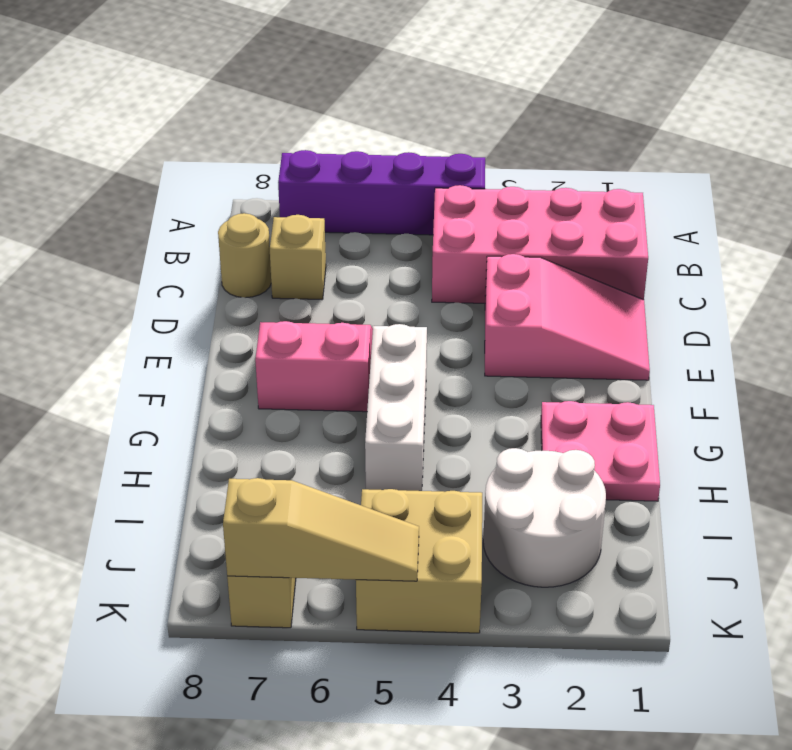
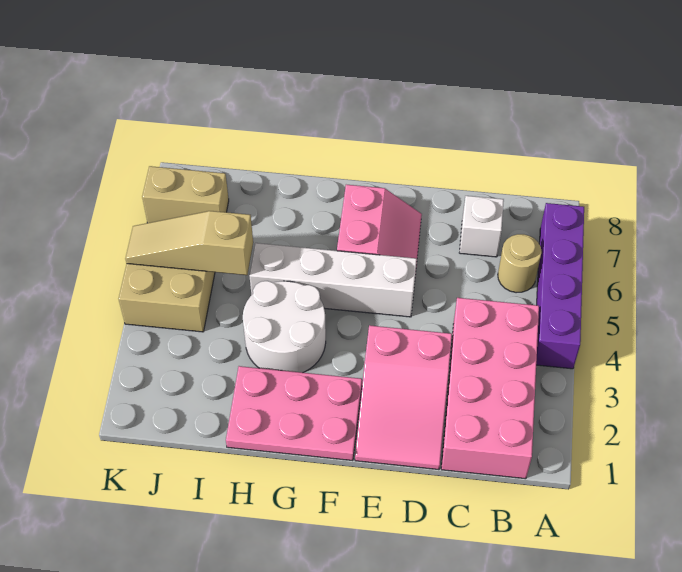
tan 1x1 brick [270,215,326,300] -> white 1x1 brick [459,196,504,257]
tan 1x1 round brick [218,213,271,298] -> tan 1x1 round brick moved to [498,234,542,293]
white 1x3 brick [365,324,427,491] -> white 1x4 brick [250,243,417,317]
pink 2x2 plate [541,401,660,501] -> pink 2x3 plate [226,366,362,461]
white 2x2 round brick [483,448,606,587] -> white 2x2 round brick moved to [243,281,326,373]
tan 1x3 slope [223,478,419,581] -> tan 1x3 slope turned to [125,211,253,275]

